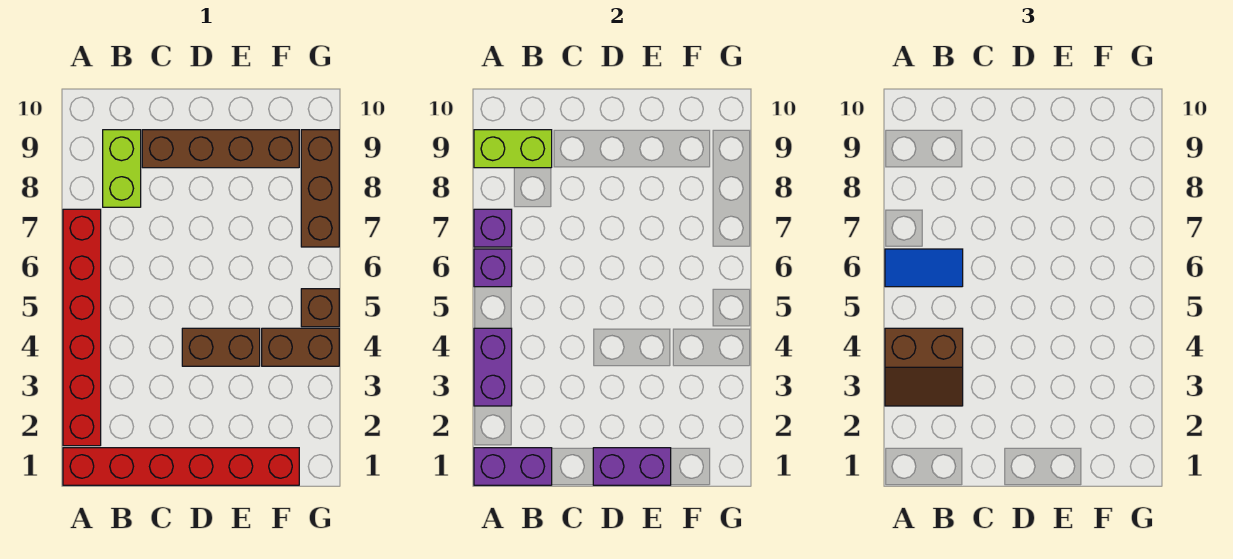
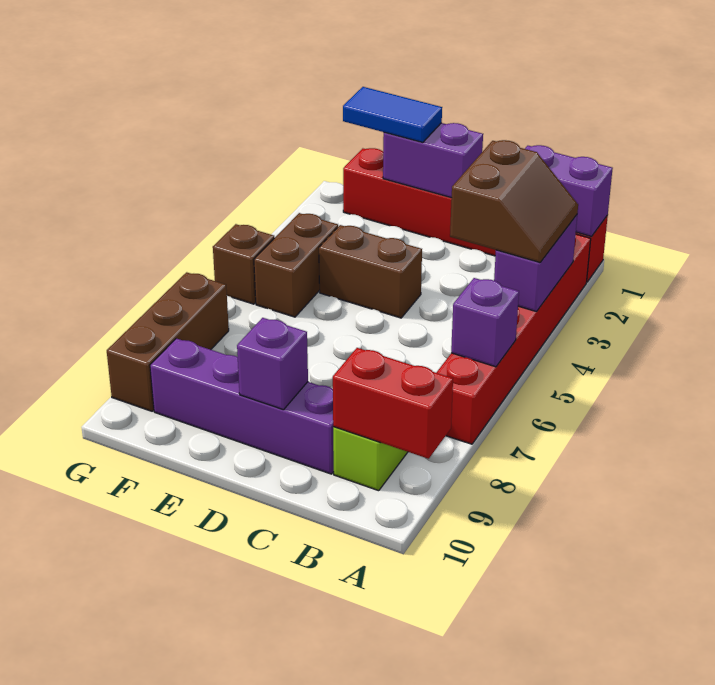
brown 2x2 slope [885,328,963,406] -> brown 2x2 slope turned to [450,140,578,262]
blue 1x2 tile [885,249,963,287] -> blue 1x2 tile moved to [343,87,442,142]
purple 1x1 brick [474,209,512,247] -> purple 1x1 brick moved to [237,318,308,410]
lime 1x2 brick [474,130,552,168] -> red 1x2 brick [333,348,453,459]
brown 1x4 brick [142,130,299,168] -> purple 1x4 brick [150,338,334,474]
brown 1x2 brick [262,328,339,366] -> brown 1x2 brick turned to [254,213,338,317]

